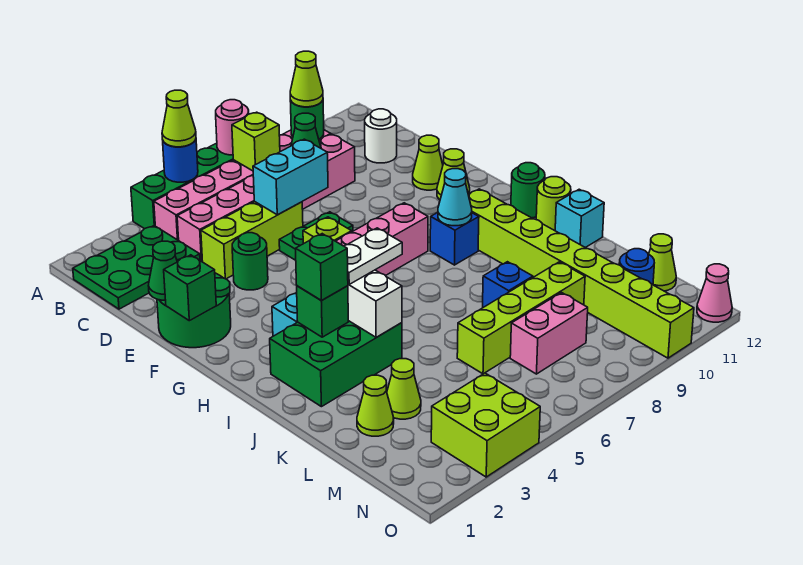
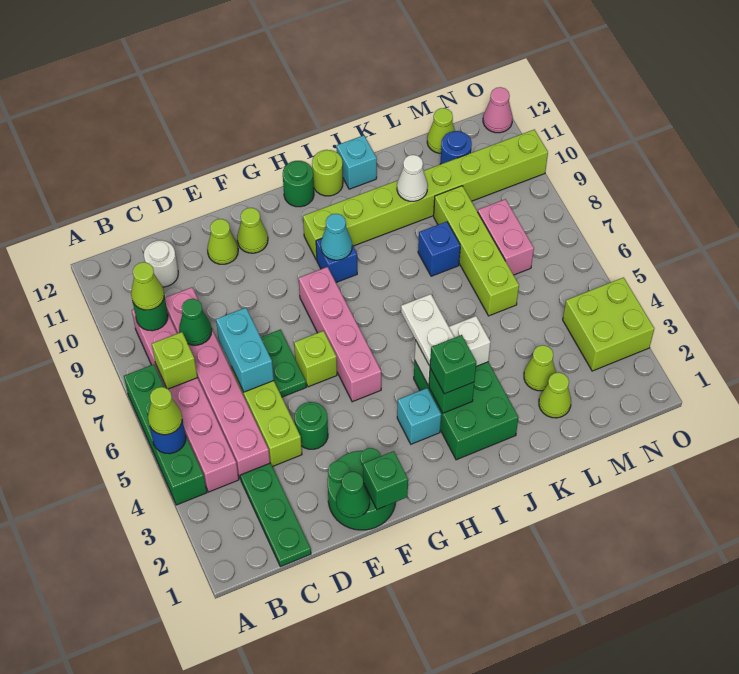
pink 1x1 round brick [216,100,249,155] -> none
green 2x3 plate [73,226,200,309] -> green 1x3 plate [240,463,311,567]
none -> white 1x1 cone [397,155,428,201]

